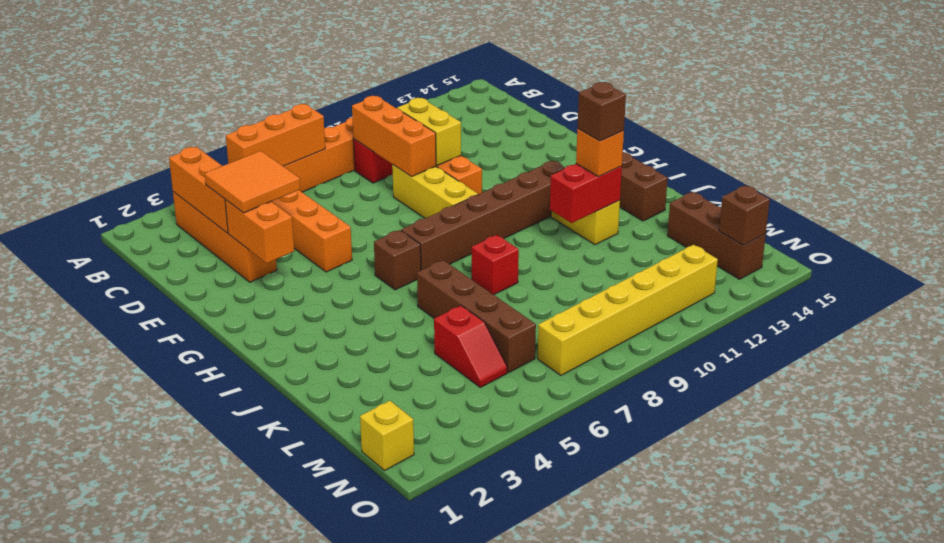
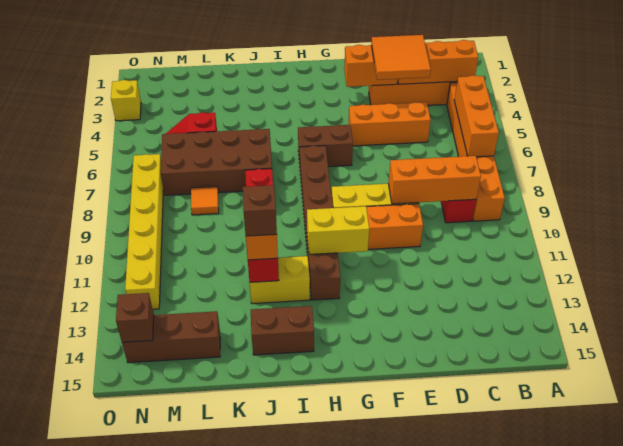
yellow 1x2 brick [397,98,461,165] -> yellow 1x2 brick moved to [307,206,369,255]
brown 1x1 brick [374,230,421,290] -> brown 1x2 brick [298,125,353,167]
brown 1x4 brick [417,260,536,372] -> brown 2x4 brick [161,129,272,195]
none -> orange 1x1 tile [191,187,219,215]
yellow 1x1 brick [360,401,414,471] -> yellow 1x1 brick moved to [111,80,141,121]

